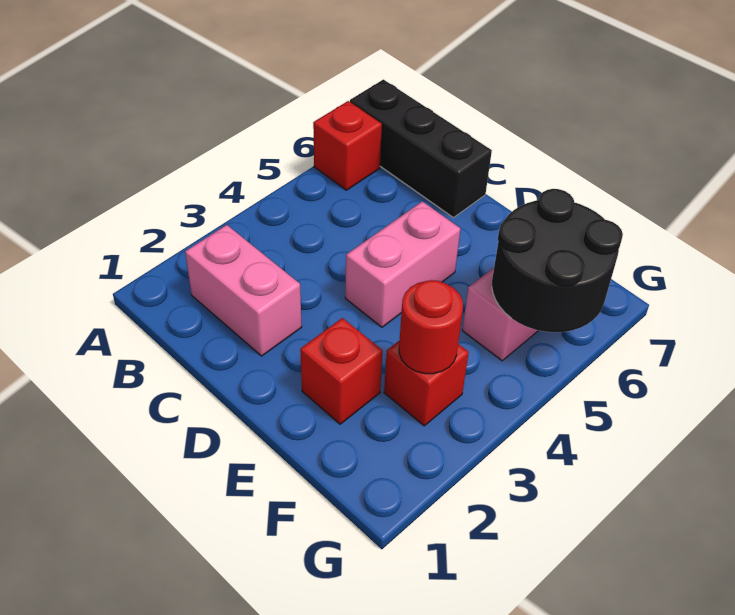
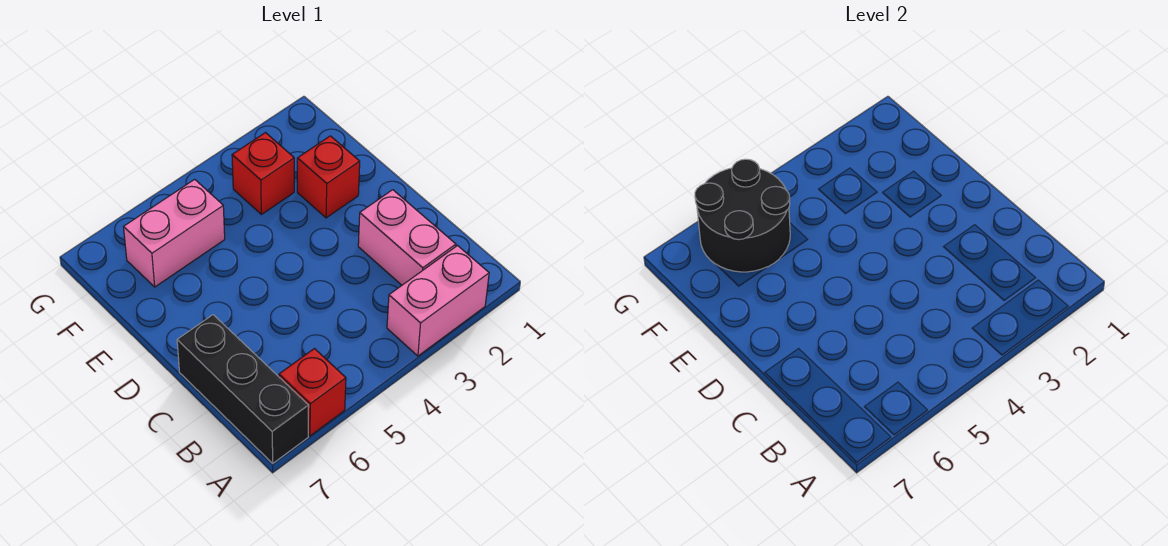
pink 1x2 brick [345,201,460,327] -> pink 1x2 brick moved to [387,246,489,356]
red 1x1 round brick [399,280,463,374] -> none

